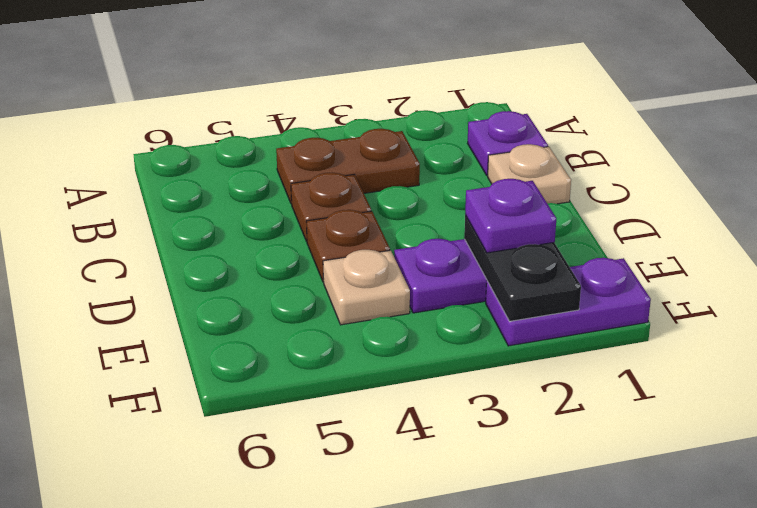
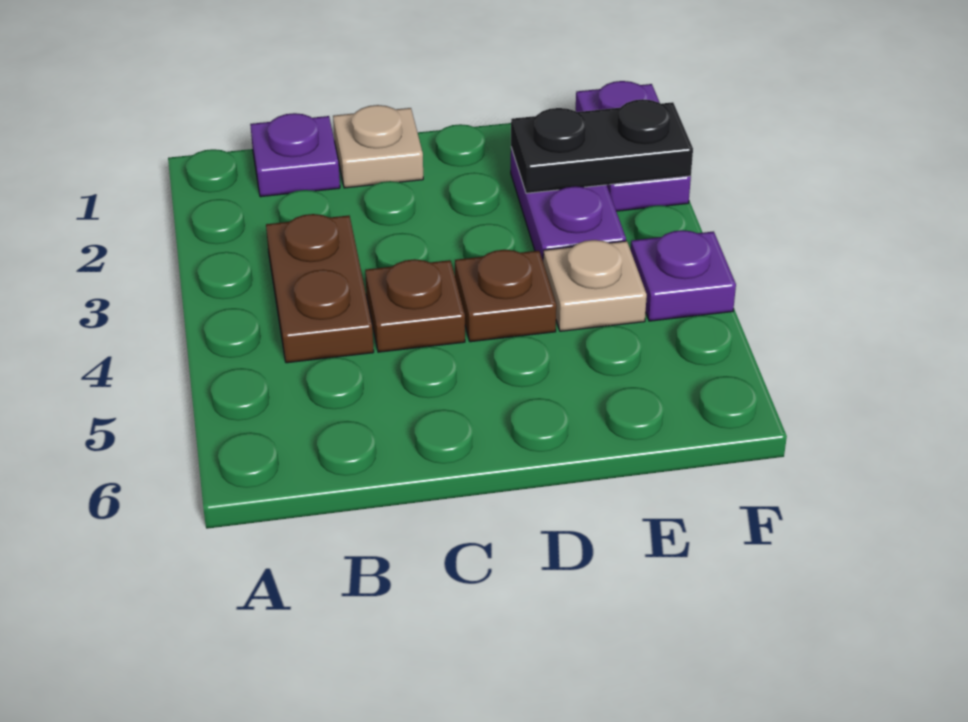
purple 1x1 plate [465,179,556,253] -> purple 1x1 plate moved to [631,230,736,321]

